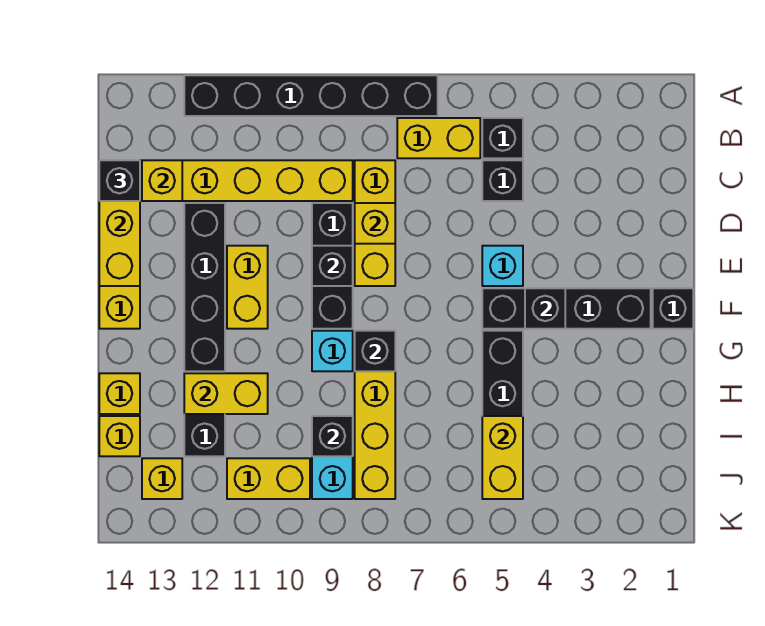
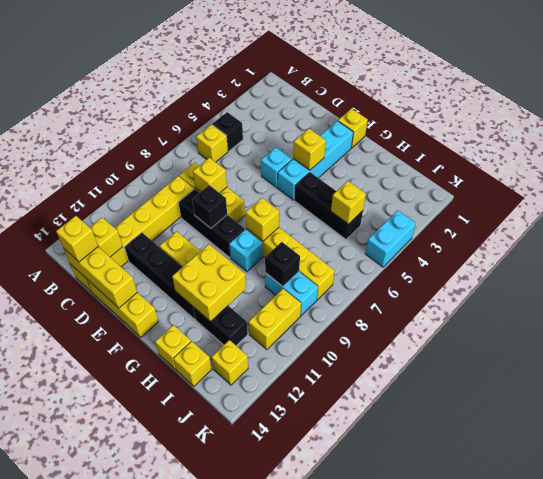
black 1x6 brick [184,75,438,116] -> none
yellow 1x2 brick [397,118,480,158] -> yellow 1x1 brick [196,125,228,162]
black 1x1 brick [482,160,523,201] -> none
black 1x1 brick [99,160,140,201] -> yellow 1x1 brick [56,216,98,262]
black 1x1 brick [653,288,693,329] -> yellow 1x1 brick [338,109,368,148]
black 1x4 brick [482,288,651,329] -> cyan 1x4 brick [278,121,353,200]
black 1x1 brick [525,288,565,329] -> yellow 1x1 brick [293,129,326,170]
black 1x1 brick [355,331,395,371] -> yellow 1x1 brick [246,198,279,241]
yellow 1x2 brick [184,373,268,414] -> yellow 2x2 brick [172,244,246,322]
yellow 1x2 brick [482,416,523,499] -> yellow 1x1 brick [331,181,366,224]
none -> cyan 1x2 brick [365,210,416,267]

